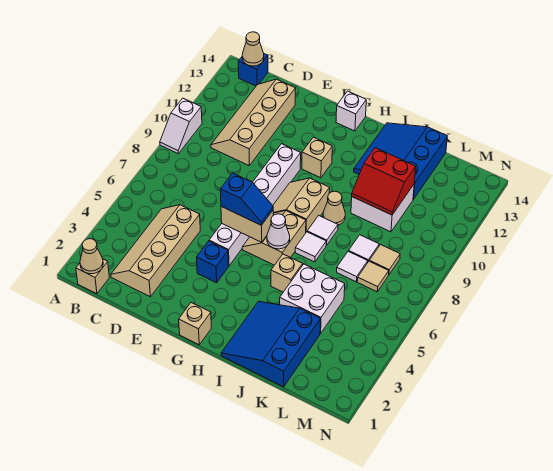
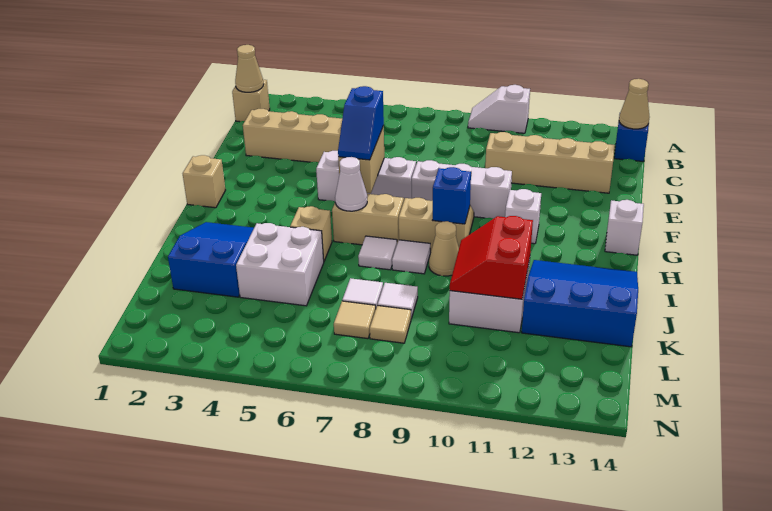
blue 1x1 brick [197,241,229,283] -> blue 1x1 brick moved to [433,167,471,224]
tan 1x1 brick [302,137,332,178] -> white 1x1 brick [505,189,541,244]
blue 3x3 slope [221,301,321,387] -> blue 2x3 slope [168,222,254,297]

